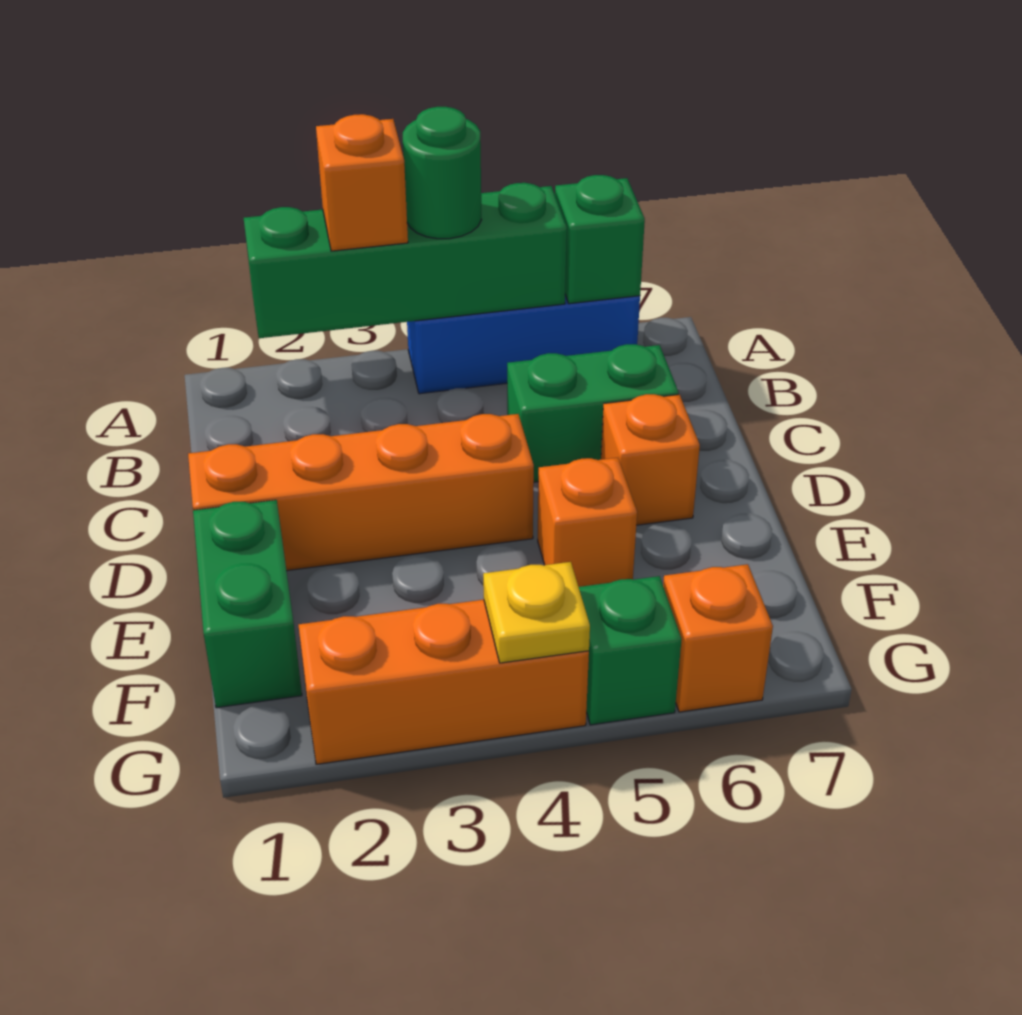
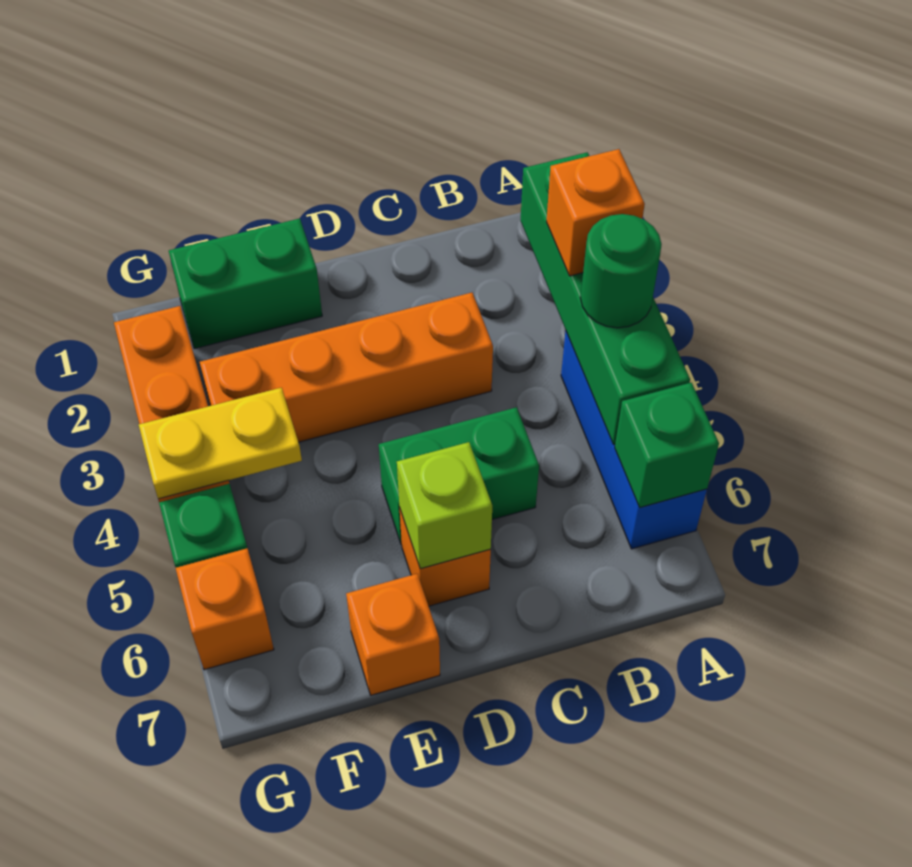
green 1x2 brick [507,344,679,482] -> green 1x2 brick turned to [379,407,539,545]
orange 1x4 brick [188,414,534,571] -> orange 1x4 brick turned to [200,293,493,442]
none -> lime 1x1 brick [397,442,492,569]
orange 1x1 brick [538,458,637,587] -> orange 1x1 brick moved to [346,574,440,695]
yellow 1x1 plate [483,562,590,663] -> yellow 1x2 plate [139,388,302,499]

